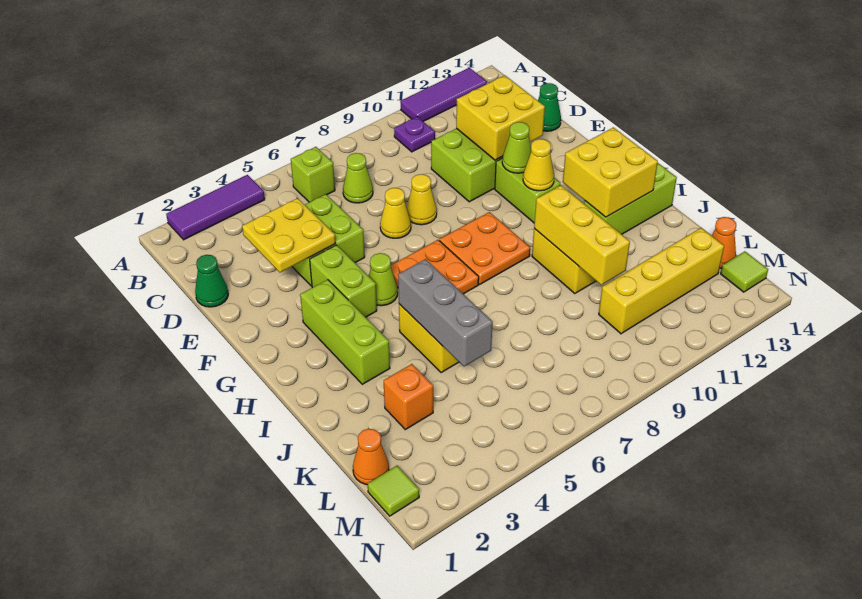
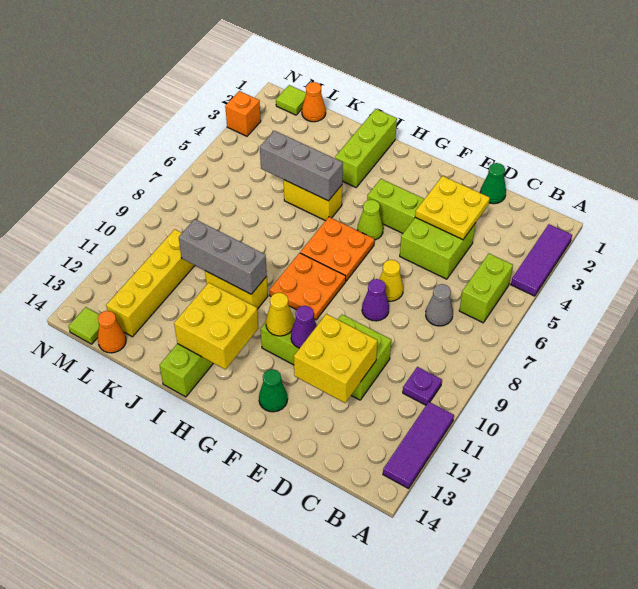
lime 1x1 brick [291,147,335,202] -> lime 1x2 brick [459,254,513,323]
lime 1x1 cone [343,153,373,203] -> grey 1x1 cone [426,284,453,326]
green 1x1 cone [538,83,561,131] -> green 1x1 cone moved to [259,369,287,412]
yellow 1x1 cone [407,174,437,225] -> purple 1x1 cone [362,279,389,321]
lime 1x1 cone [502,122,531,173] -> purple 1x1 cone [291,306,317,348]
lime 1x3 brick [300,280,390,384] -> lime 1x3 brick turned to [335,109,397,187]
yellow 1x3 brick [534,185,630,285] -> grey 1x3 brick [179,219,267,294]
orange 1x1 brick [384,364,433,430] -> orange 1x1 brick moved to [225,91,261,136]

